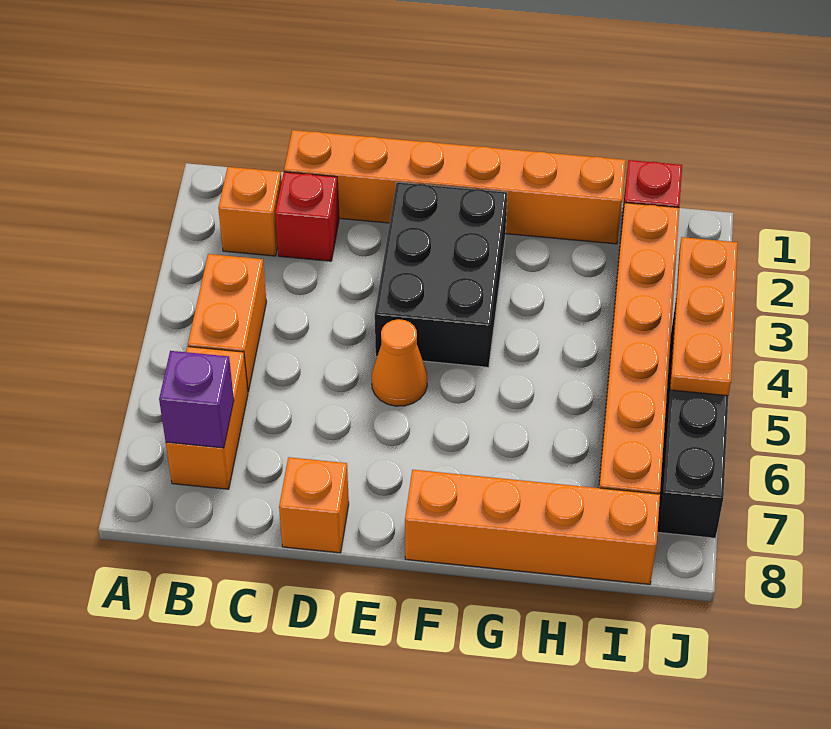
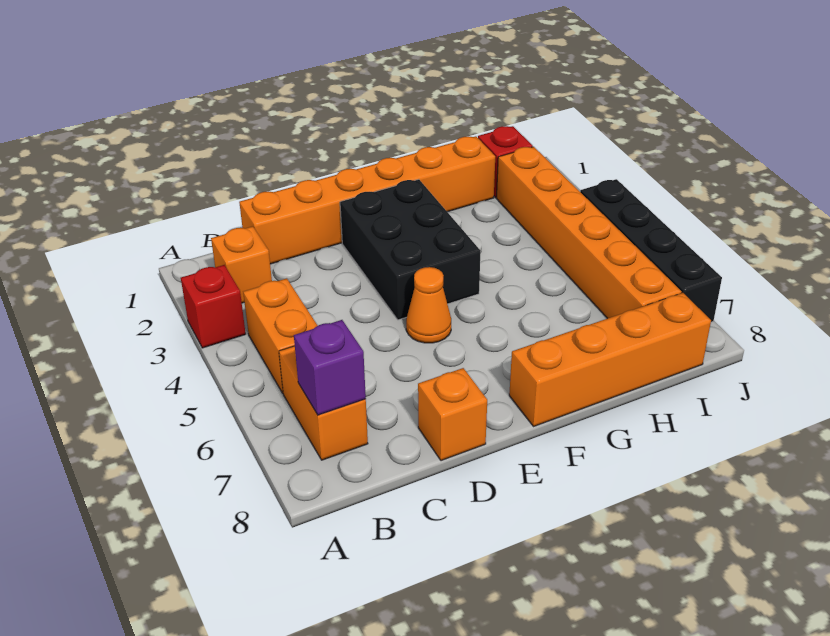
red 1x1 brick [275,172,339,261] -> red 1x1 brick moved to [181,265,246,348]
orange 1x3 plate [670,237,738,396] -> none

